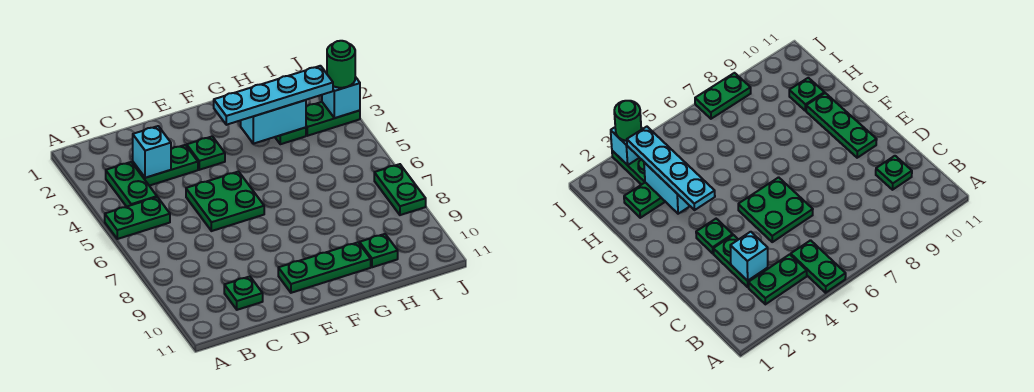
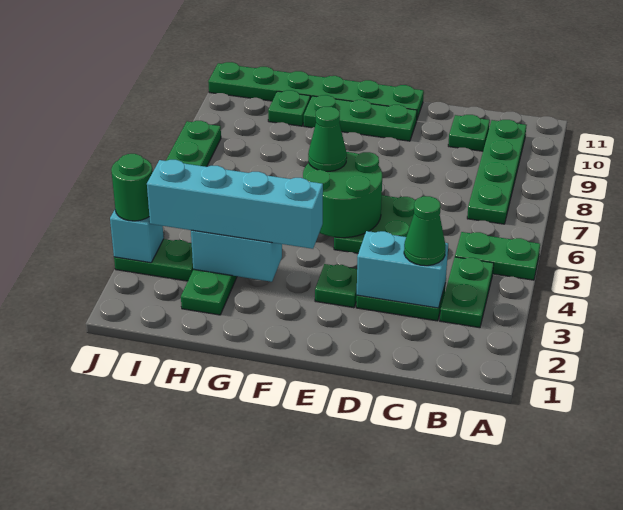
none -> green 1x4 plate [467,120,527,224]
cyan 1x1 brick [133,126,171,178] -> cyan 1x2 brick [357,231,448,308]
none -> green 1x1 cone [404,196,446,266]
none -> green 2x2 round brick [303,152,382,238]
none -> green 1x6 plate [208,62,424,119]
cyan 1x4 plate [214,66,333,125] -> cyan 1x4 brick [147,160,323,249]
none -> green 1x1 cone [308,107,347,171]

